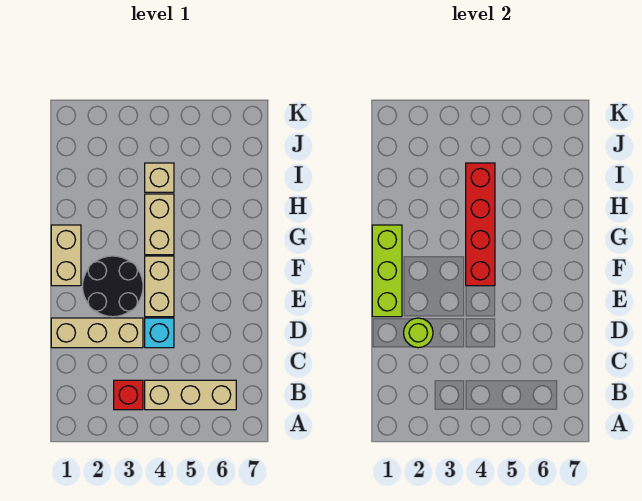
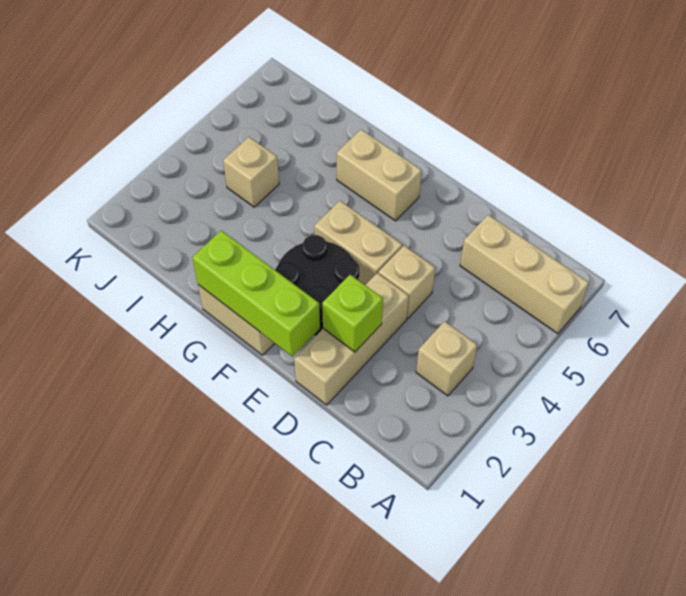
red 1x1 brick [114,380,143,410] -> tan 1x1 brick [416,321,477,396]
tan 1x3 brick [145,380,236,410] -> tan 1x3 brick turned to [460,215,589,334]
lime 1x1 round brick [404,318,433,348] -> lime 1x1 brick [322,275,383,352]
cyan 1x1 brick [145,318,174,348] -> tan 1x1 brick [378,246,435,319]
red 1x4 brick [466,163,495,286] -> none
tan 1x2 brick [145,194,174,255] -> tan 1x2 brick moved to [337,130,422,221]

